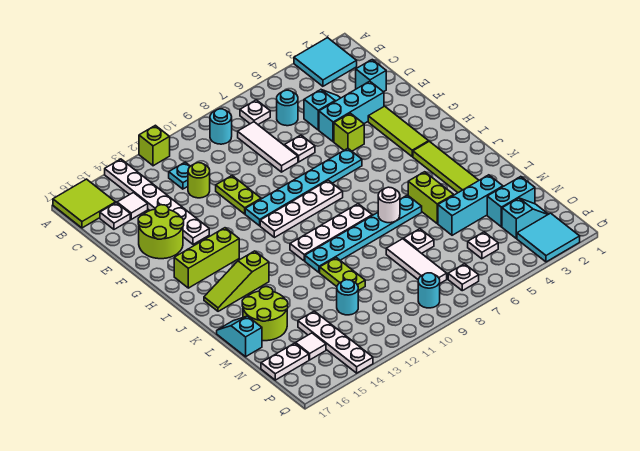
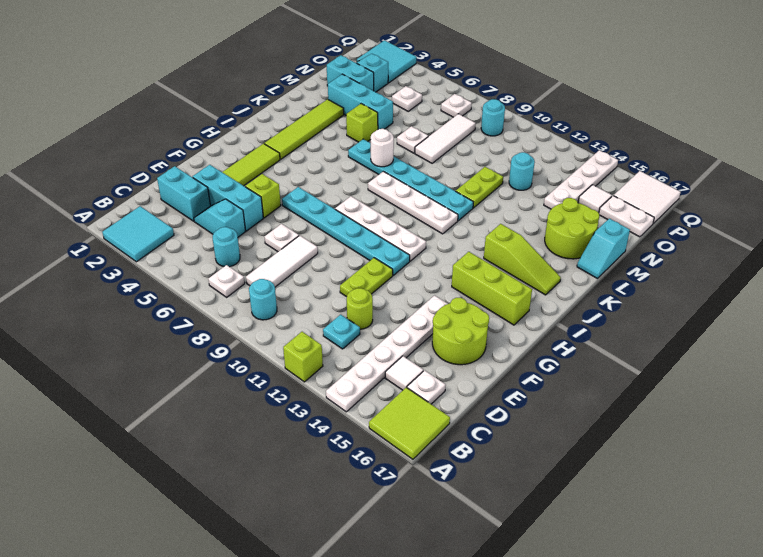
cyan 1x1 brick [356,60,386,92] -> cyan 1x2 brick [157,166,210,221]
lime 1x2 brick [408,172,454,224] -> lime 1x1 brick [346,104,378,142]
none -> white 2x2 tile [614,171,681,224]

